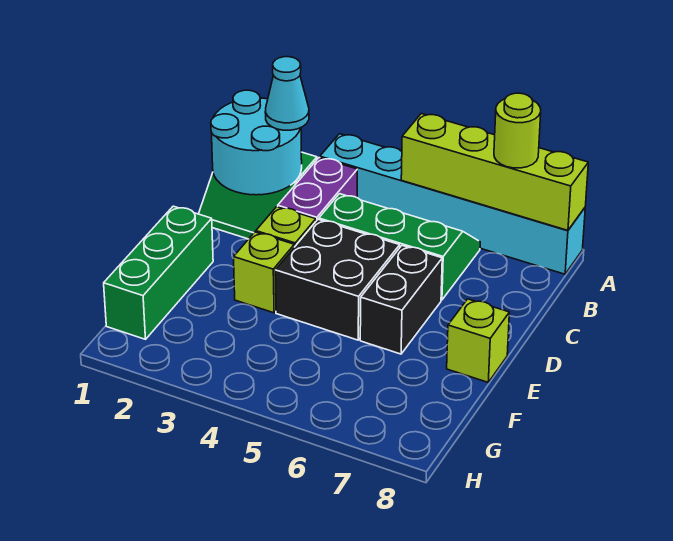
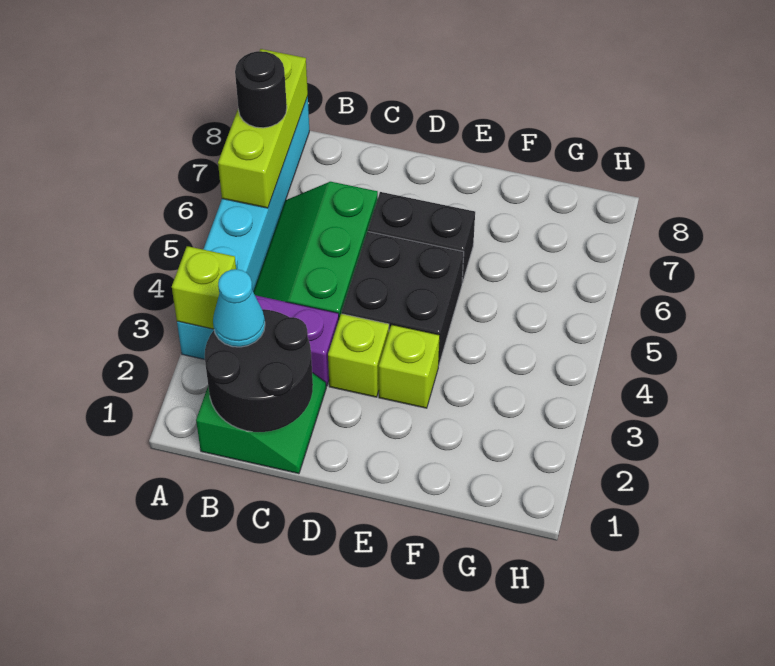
lime 1x4 brick [401,114,588,230] -> lime 1x3 brick [218,49,308,208]
lime 1x1 round brick [494,93,541,168] -> black 1x1 round brick [235,51,287,128]
cyan 2x2 round brick [211,90,302,195] -> black 2x2 round brick [205,309,313,432]
green 1x3 brick [104,206,213,339] -> none
lime 1x1 brick [447,299,509,382] -> lime 1x1 brick moved to [172,246,236,329]

